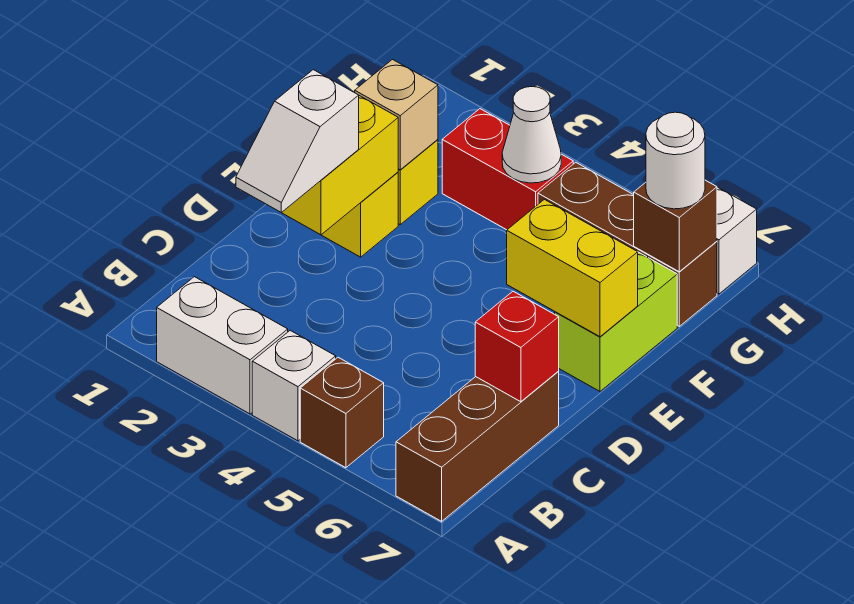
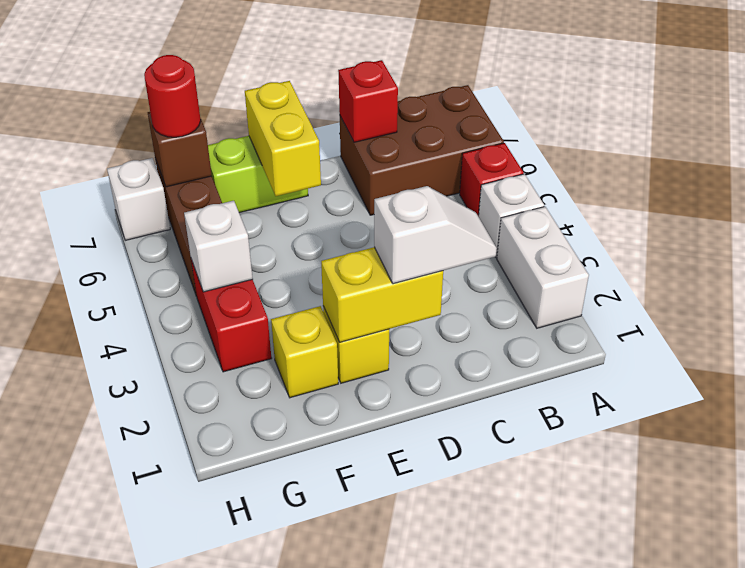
brown 1x1 brick [300,357,384,468] -> red 1x1 brick [460,143,524,217]
brown 1x3 brick [396,372,559,521] -> brown 2x3 brick [340,85,504,215]
tan 1x1 brick [355,60,438,170] -> none
white 1x1 cone [502,87,561,183] -> white 1x1 brick [184,201,253,292]
white 1x1 round brick [646,112,705,209] -> red 1x1 round brick [144,55,201,137]

